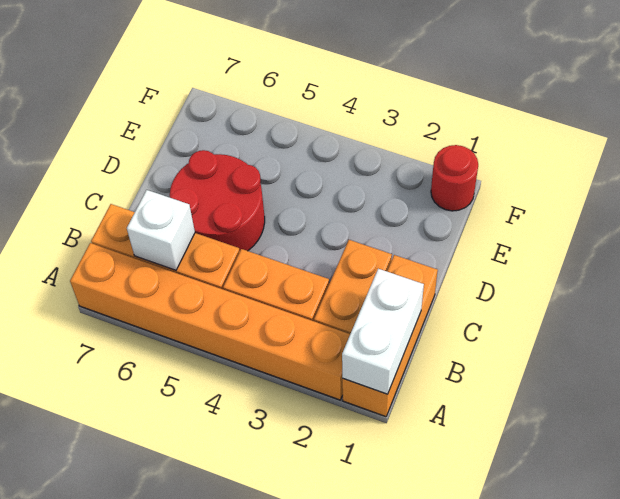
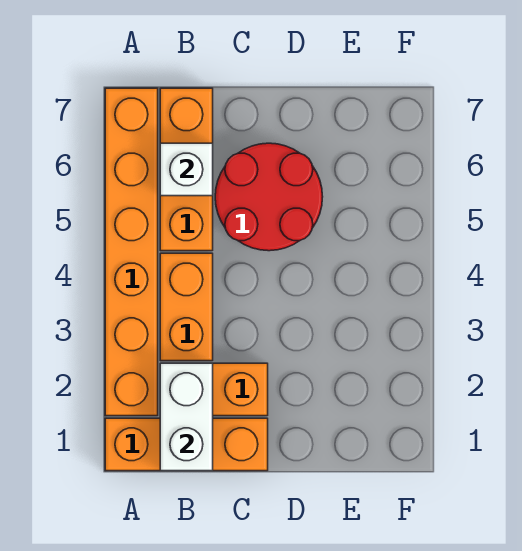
white 1x2 brick [342,269,424,394] -> white 1x2 brick turned to [160,363,213,471]
red 1x1 round brick [431,145,478,211] -> none

